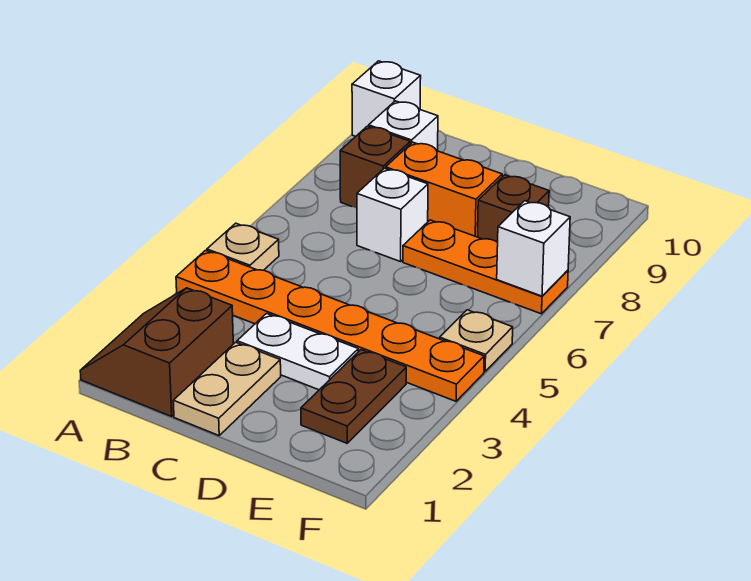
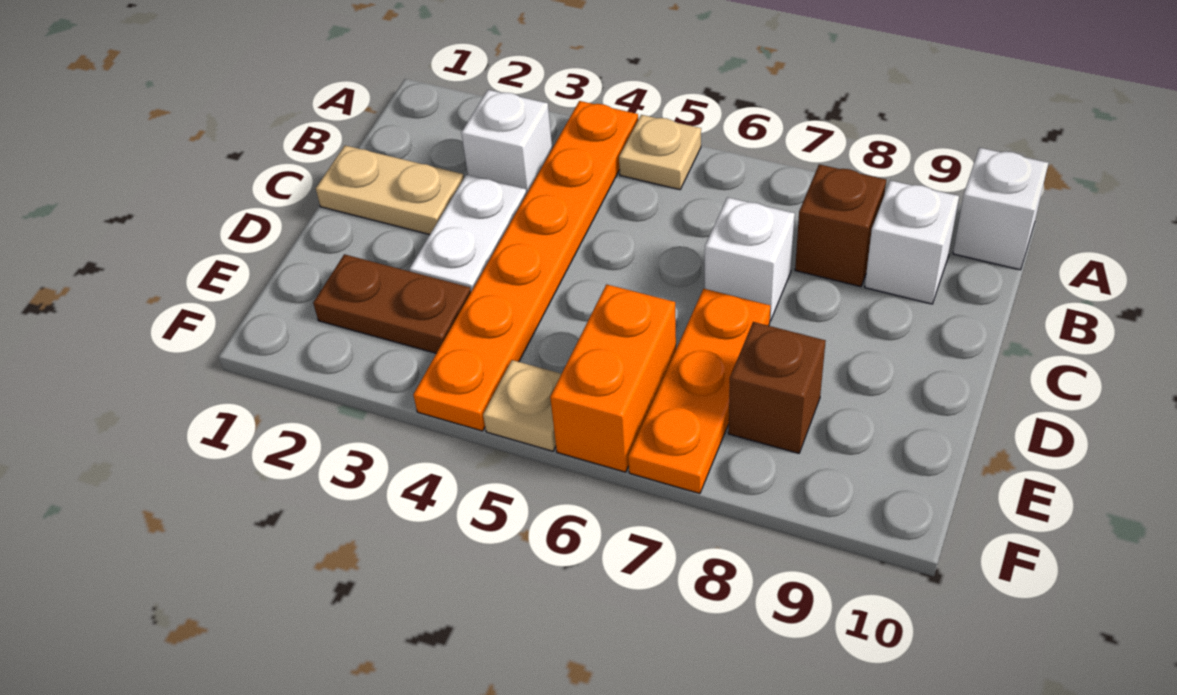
brown 2x2 slope [80,288,233,417] -> none
orange 1x2 brick [386,142,502,237] -> orange 1x2 brick moved to [550,284,676,472]
white 1x1 brick [497,201,570,296] -> white 1x1 brick moved to [461,90,552,194]

